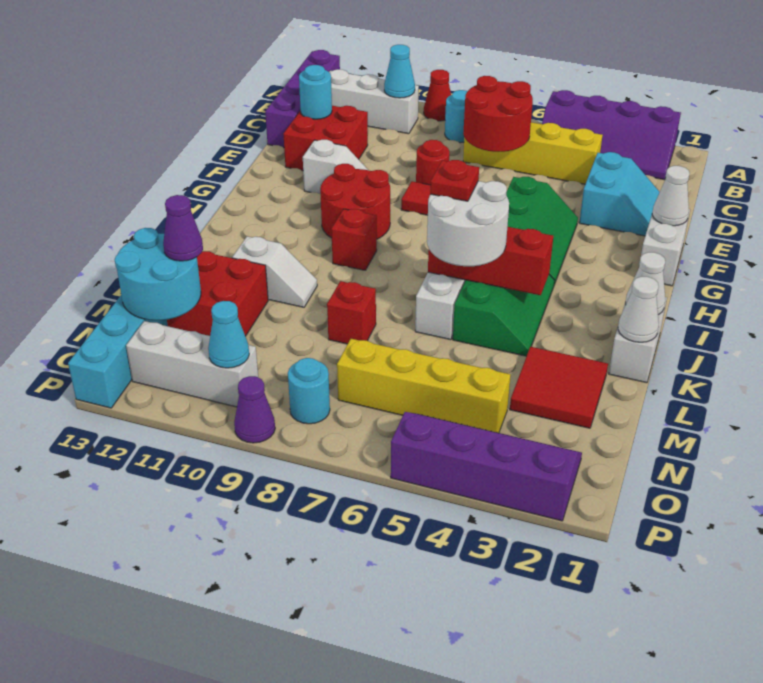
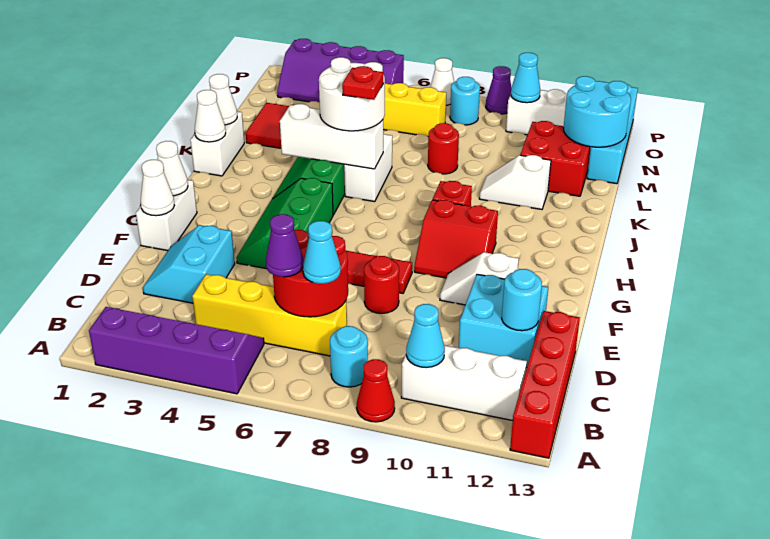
purple 1x4 brick [265,50,340,148] -> red 1x4 brick [510,311,580,458]
none -> cyan 1x1 cone [303,221,341,284]
red 2x2 brick [283,106,368,171] -> cyan 2x2 brick [459,274,548,367]
none -> white 1x1 cone [156,141,188,196]
red 2x2 round brick [320,164,390,239] -> red 2x2 slope [414,200,498,278]
red 1x3 brick [428,227,553,295] -> white 1x3 brick [280,104,383,169]
red 1x1 brick [327,281,376,344] -> red 1x1 round brick [428,123,459,174]
purple 1x1 cone [163,195,203,261] -> purple 1x1 cone moved to [266,214,303,277]
none -> white 1x1 cone [430,58,454,105]

